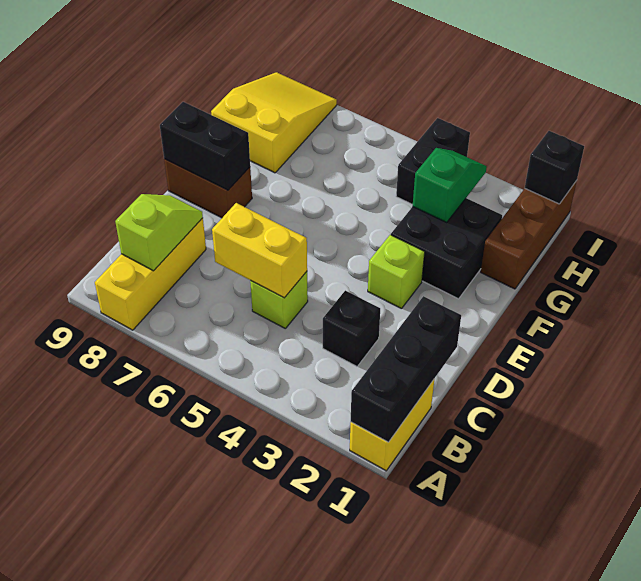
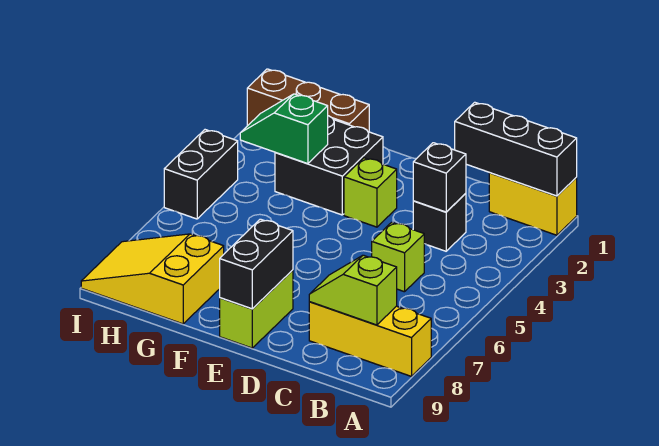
yellow 1x2 brick [212,203,307,298] -> none
brown 1x2 brick [164,159,252,218] -> lime 1x2 brick [220,270,293,348]
black 1x2 brick [396,118,470,204] -> black 1x2 brick turned to [164,130,238,219]
black 1x1 brick [525,131,584,204] -> black 1x1 brick moved to [413,143,466,212]

